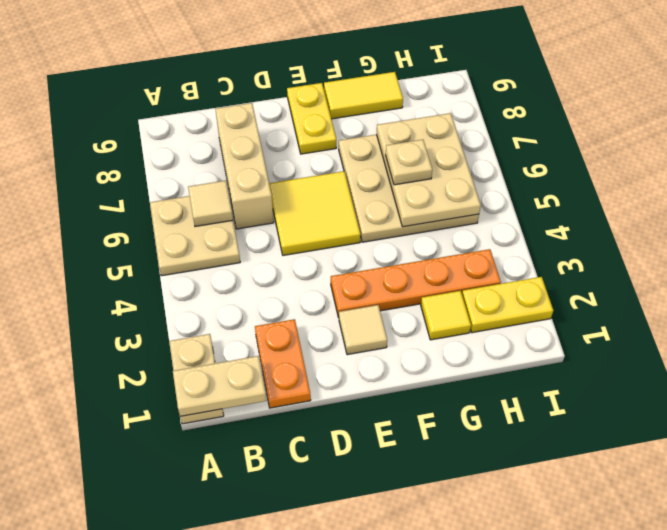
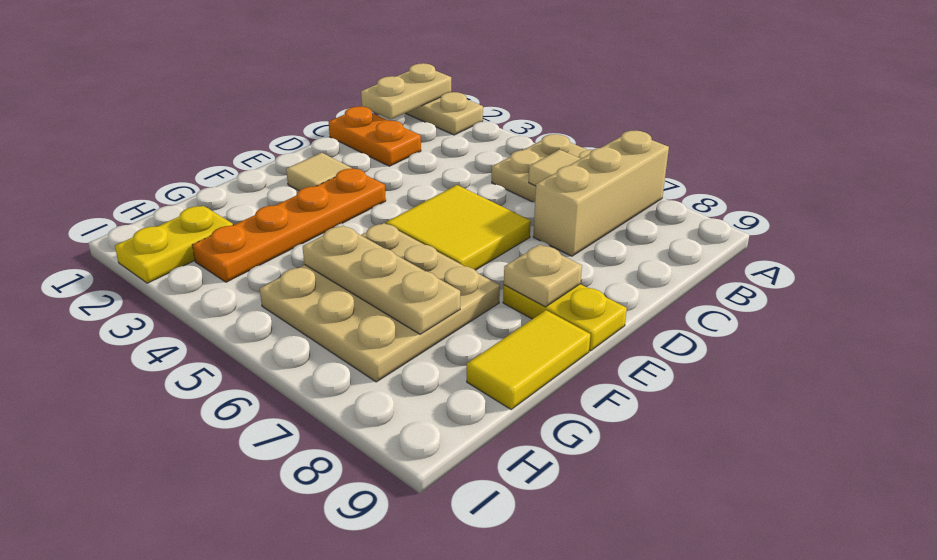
tan 1x3 brick [215,103,274,229] -> tan 1x3 brick turned to [533,131,669,256]
yellow 1x1 tile [421,291,471,340] -> none
tan 2x3 plate [377,113,481,227] -> tan 1x3 plate [303,226,460,334]
tan 1x1 plate [386,140,432,185] -> tan 1x1 plate moved to [504,245,582,307]

